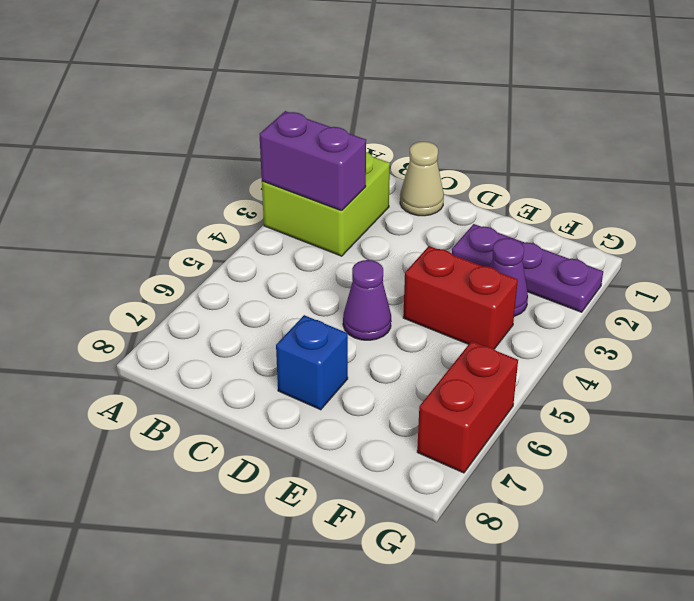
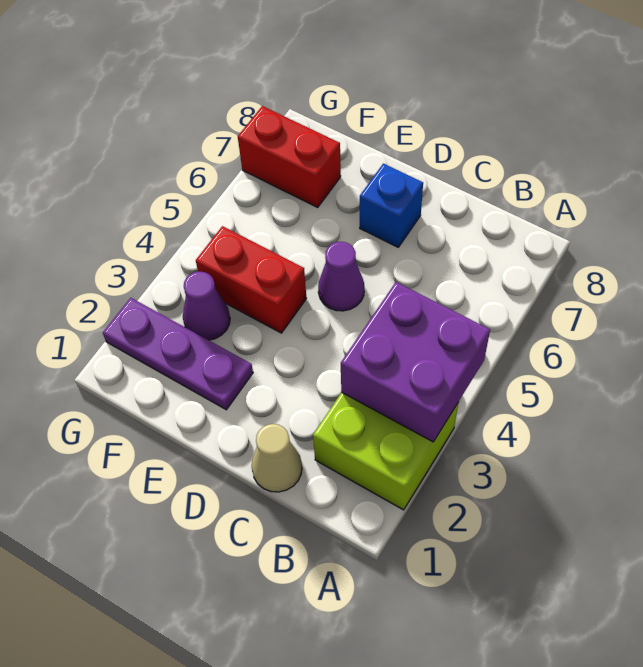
purple 1x2 brick [260,111,366,211] -> purple 2x2 brick [341,282,490,442]
red 1x2 brick [417,341,518,473] -> red 1x2 brick turned to [238,106,341,207]

